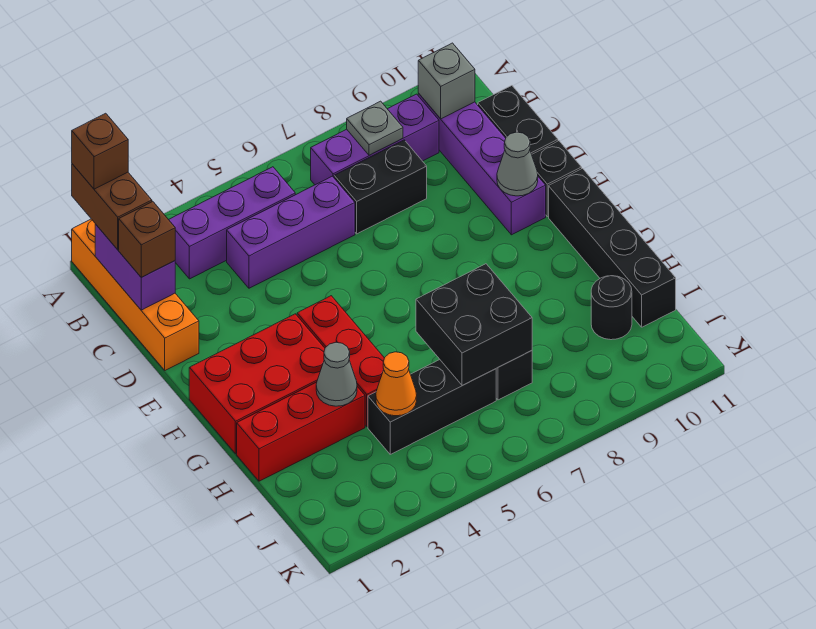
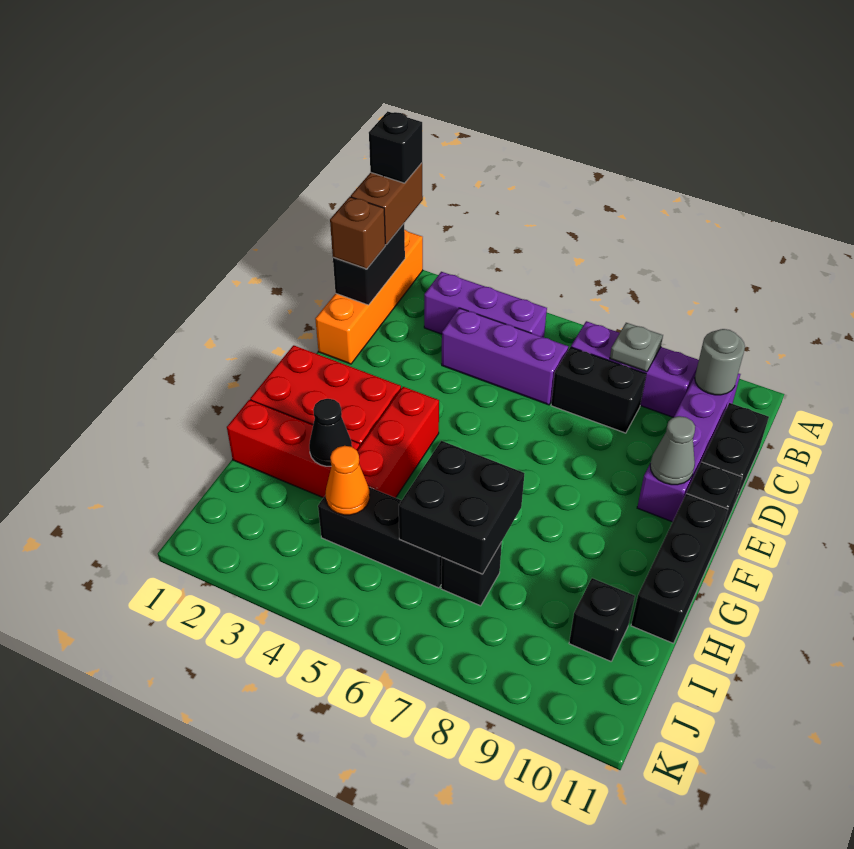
brown 1x1 brick [72,113,128,189] -> black 1x1 brick [369,111,422,183]
purple 1x2 brick [95,224,175,310] -> black 1x2 brick [333,224,405,305]
grey 1x1 brick [418,43,475,119] -> grey 1x1 round brick [695,329,745,395]
black 1x4 brick [549,169,676,327] -> black 1x3 brick [631,493,728,643]
grey 1x1 cone [316,342,357,406] -> black 1x1 cone [309,399,352,466]
black 1x1 round brick [591,276,632,340] -> black 1x1 brick [569,578,635,661]

